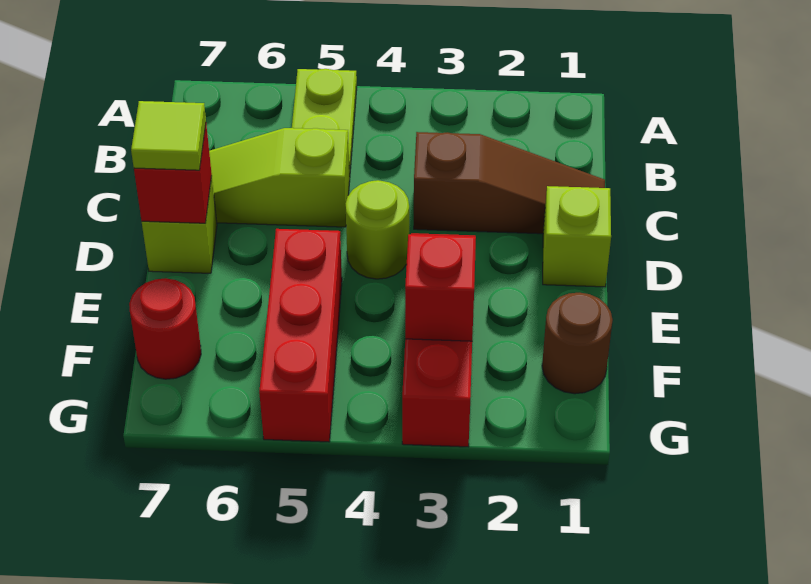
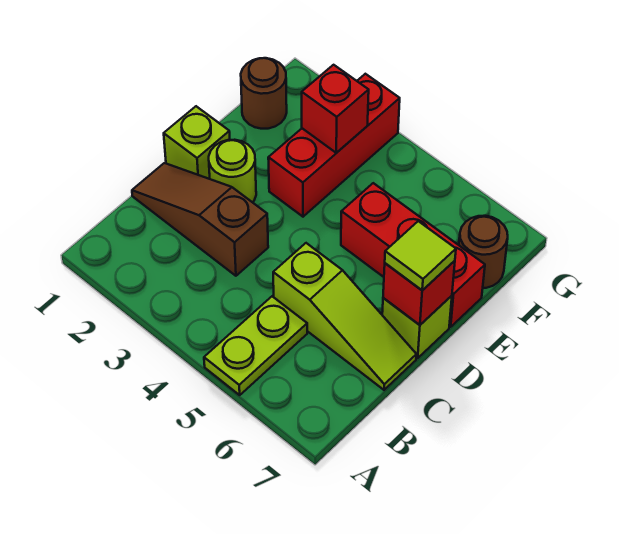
lime 1x1 round brick [345,180,409,279] -> lime 1x1 round brick moved to [209,140,256,202]
red 1x3 brick [259,229,342,442] -> red 1x3 brick turned to [341,183,485,327]
red 1x1 round brick [129,278,201,379] -> brown 1x1 round brick [459,216,508,288]

